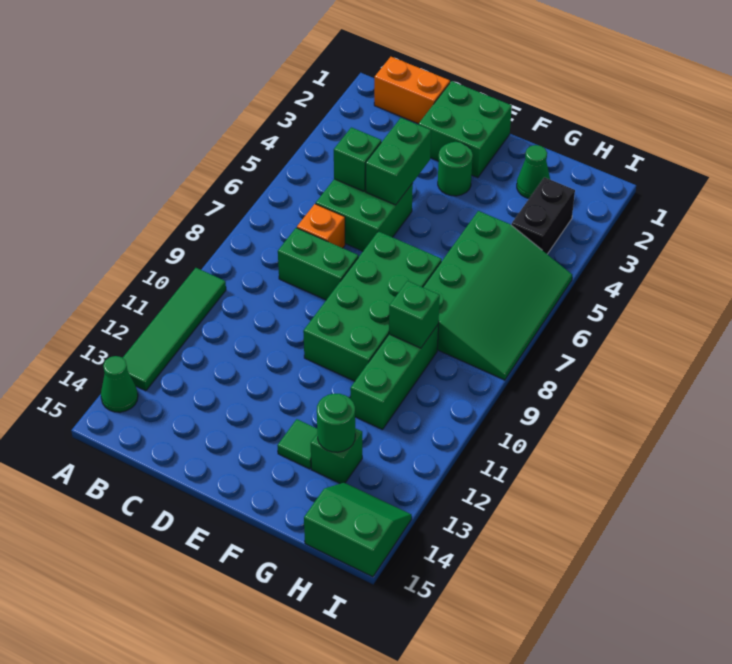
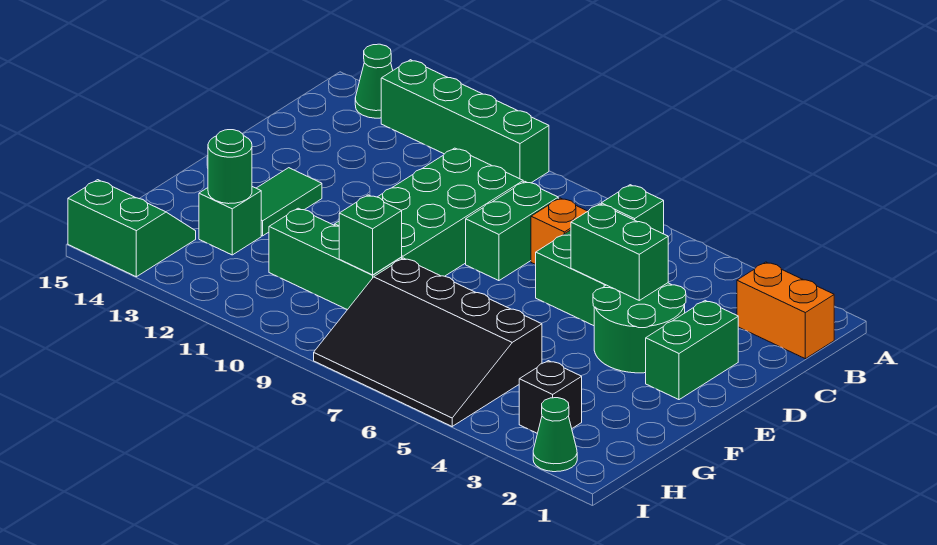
green 1x4 tile [123,268,226,391] -> green 1x4 brick [381,60,549,183]
orange 1x2 brick [374,57,450,124] -> orange 1x2 brick turned to [737,262,834,359]
green 2x2 brick [418,81,512,178] -> green 1x2 brick [646,301,738,400]
green 1x1 round brick [438,142,473,196] -> green 2x2 round brick [593,283,686,373]
green 2x4 brick [303,231,442,381] -> green 2x4 brick turned to [335,148,523,276]
green 1x1 tile [277,419,317,469] -> green 1x2 tile [257,168,322,236]
green 1x1 cone [517,145,550,198] -> green 1x1 cone moved to [533,398,577,472]
green 3x4 slope [423,211,572,380] -> black 3x4 slope [314,258,542,426]
black 1x2 brick [511,177,575,254] -> black 1x1 brick [519,361,582,433]
green 2x2 slope [304,483,412,577] -> green 2x2 slope turned to [68,180,196,277]

